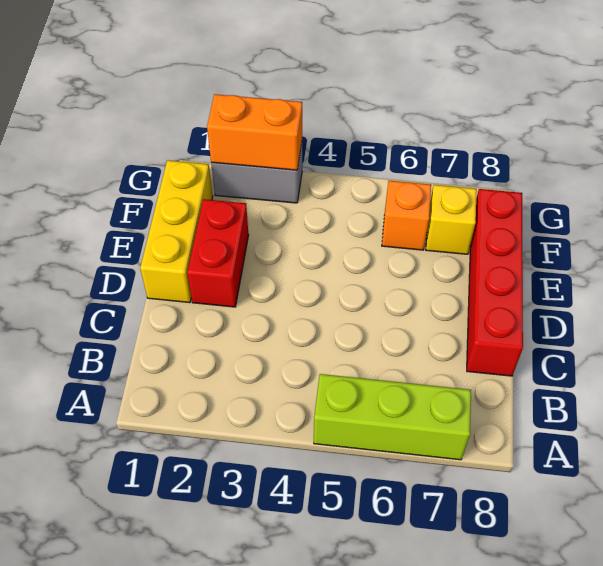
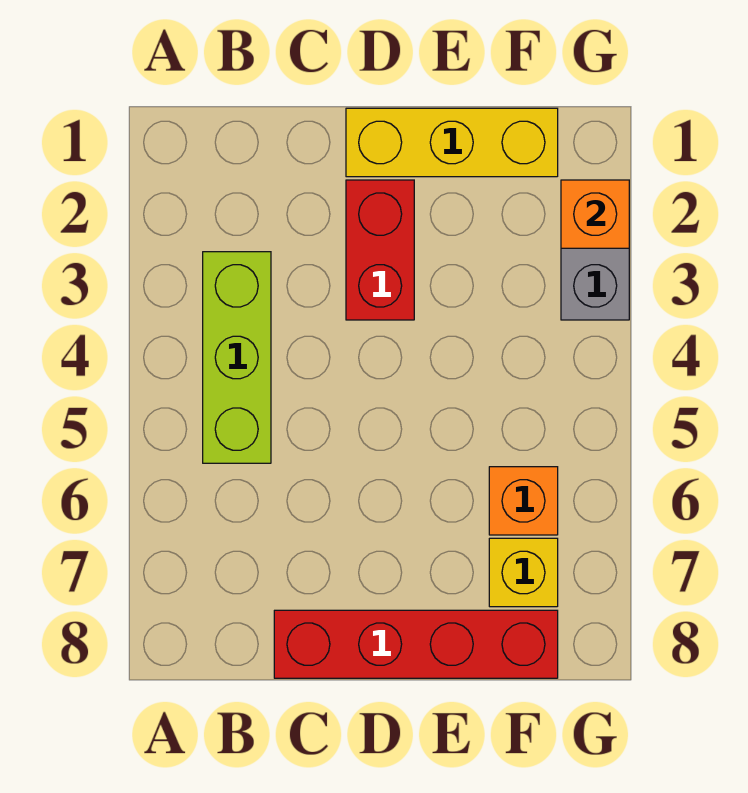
lime 1x3 brick [314,374,471,460] -> lime 1x3 brick moved to [203,252,271,463]
red 1x2 brick [187,199,249,307] -> red 1x2 brick turned to [346,180,414,320]
orange 1x2 brick [207,94,302,170] -> orange 1x1 brick [561,180,629,248]

